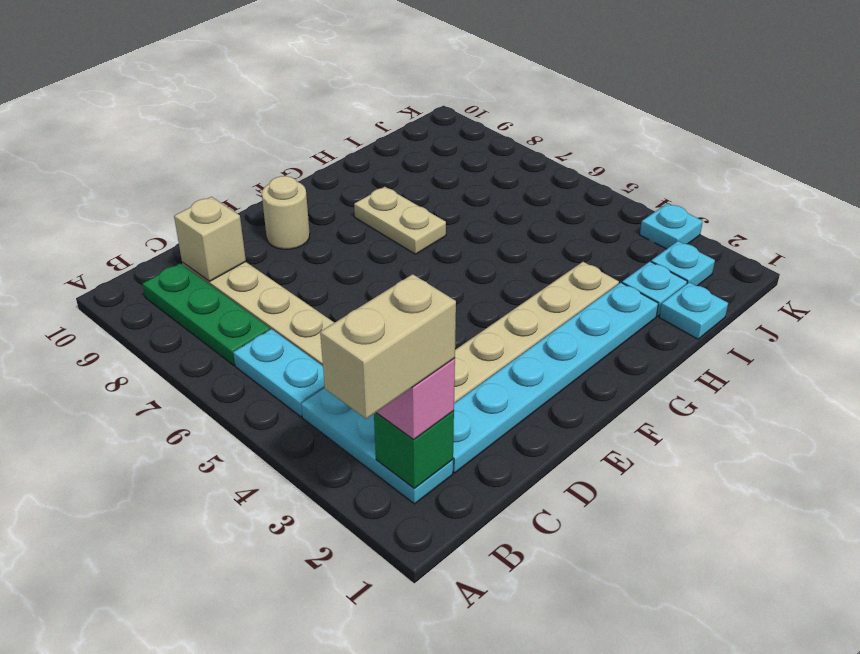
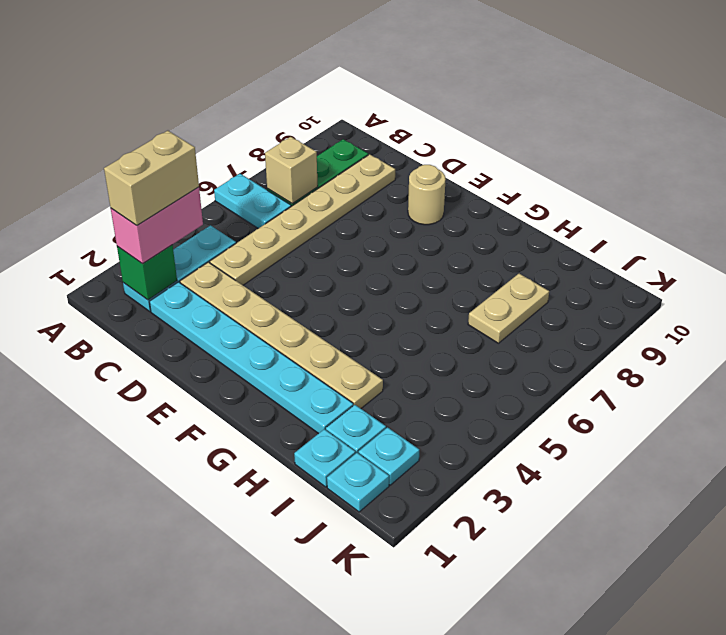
tan 1x2 brick [320,274,456,419] -> tan 1x2 brick turned to [104,131,199,225]
cyan 1x2 plate [233,329,325,417] -> cyan 1x2 plate turned to [214,174,291,229]
tan 1x1 brick [174,197,246,282] -> tan 1x1 brick moved to [265,137,318,203]
tan 1x2 plate [354,187,446,254] -> tan 1x2 plate moved to [468,274,549,343]
cyan 1x1 plate [640,203,703,249] -> cyan 1x1 plate moved to [327,453,389,512]

